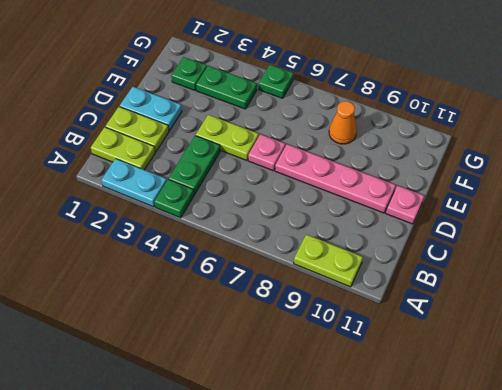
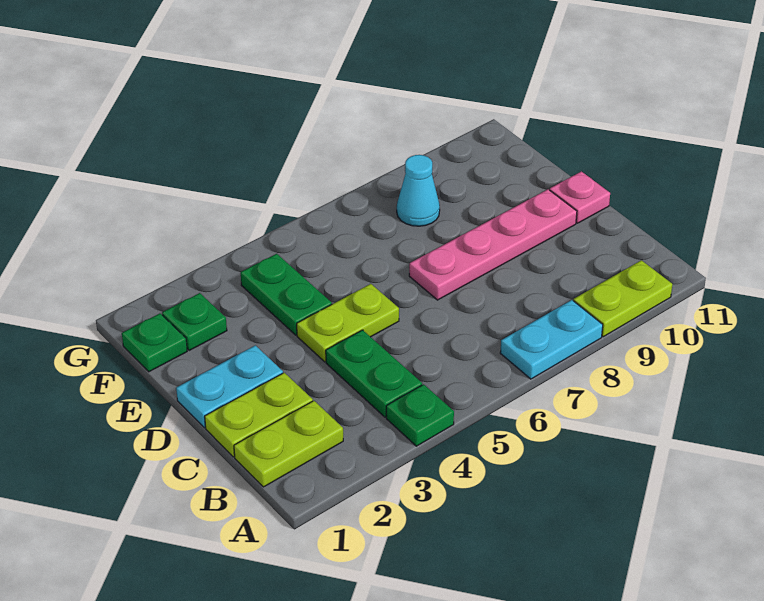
cyan 1x2 plate [101,159,167,207] -> cyan 1x2 plate moved to [500,300,603,379]
pink 1x1 plate [248,134,285,171] -> none
green 1x2 plate [196,66,257,109] -> green 1x2 plate turned to [241,254,332,335]
orange 1x1 cone [329,101,357,144] -> cyan 1x1 cone [397,155,440,226]
green 1x1 plate [259,65,294,98] -> green 1x1 plate moved to [122,314,187,372]

